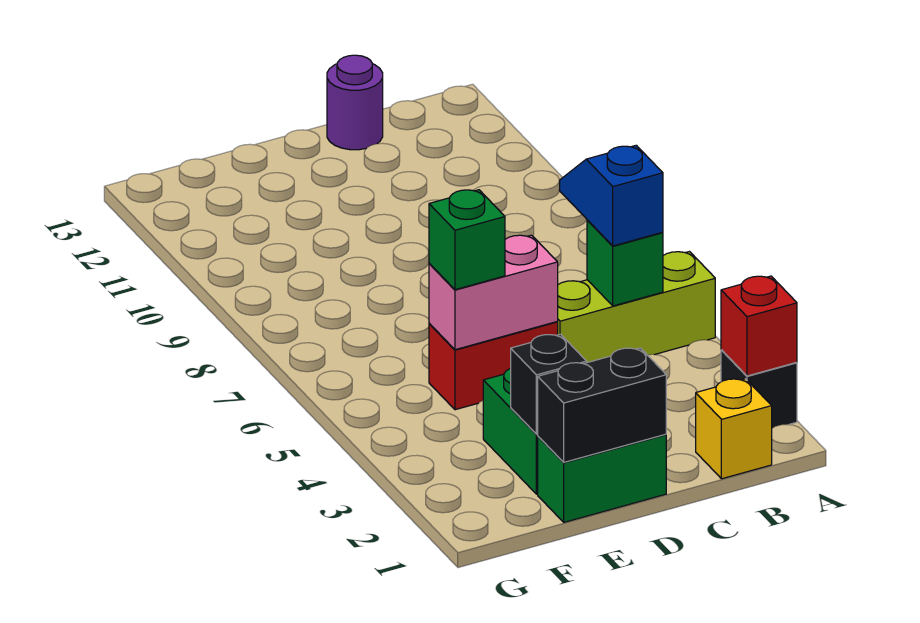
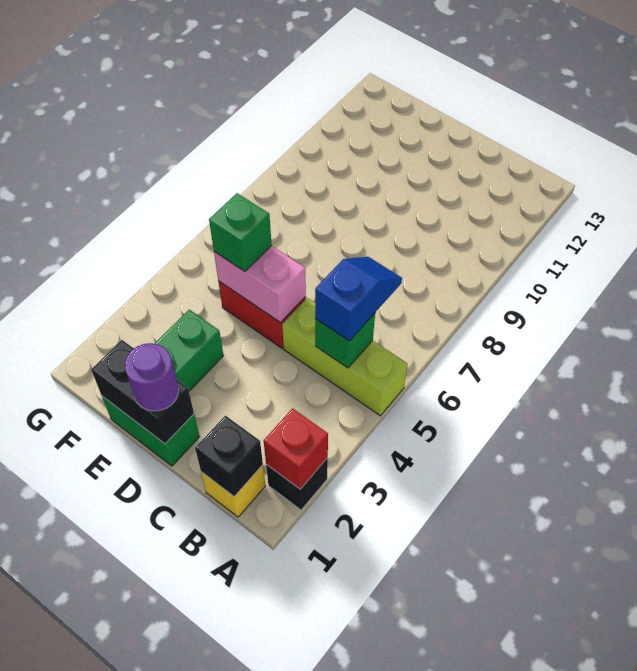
purple 1x1 round brick [327,55,383,150] -> purple 1x1 round brick moved to [125,343,179,411]
black 1x1 brick [511,334,587,434] -> black 1x1 brick moved to [195,416,263,497]

